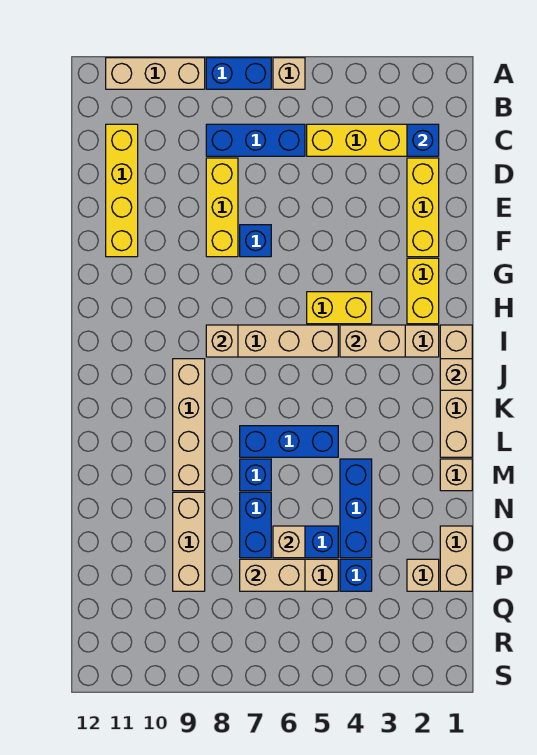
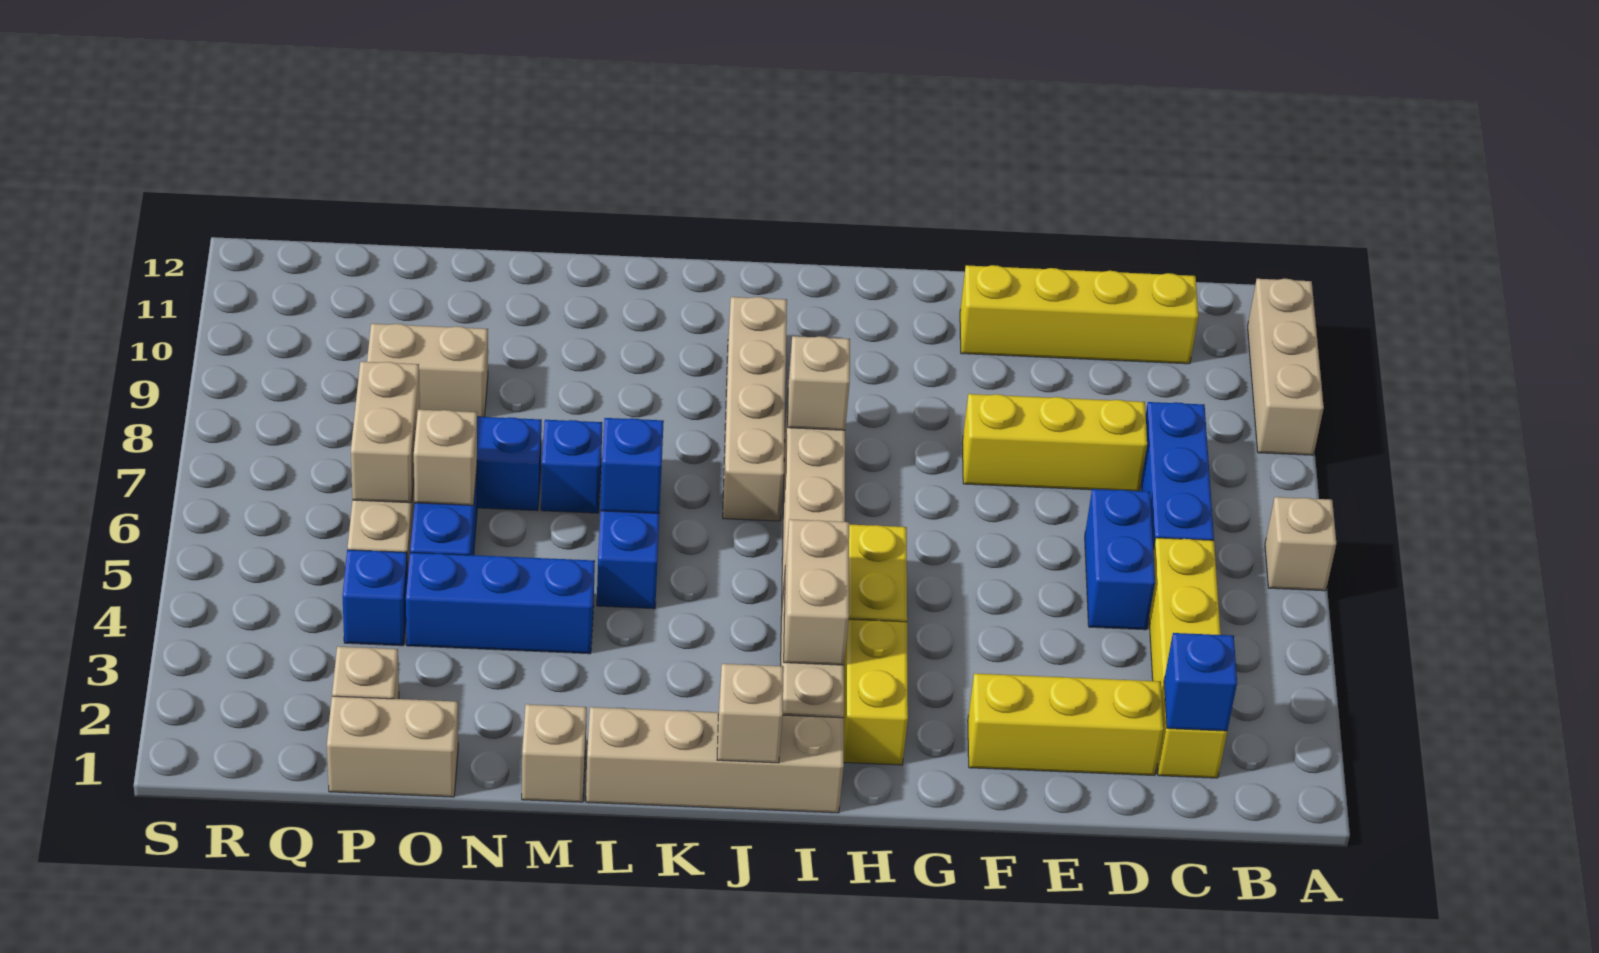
blue 1x2 brick [206,58,271,89] -> blue 1x2 brick moved to [1085,489,1155,630]
blue 1x1 brick [240,225,271,257] -> blue 1x1 brick moved to [601,418,664,513]
yellow 1x2 brick [407,258,439,324] -> yellow 1x2 brick turned to [844,619,908,765]
tan 1x4 brick [173,359,205,491] -> tan 1x4 brick turned to [723,297,787,521]
tan 1x3 brick [173,492,205,591] -> tan 1x2 brick [367,324,488,417]

